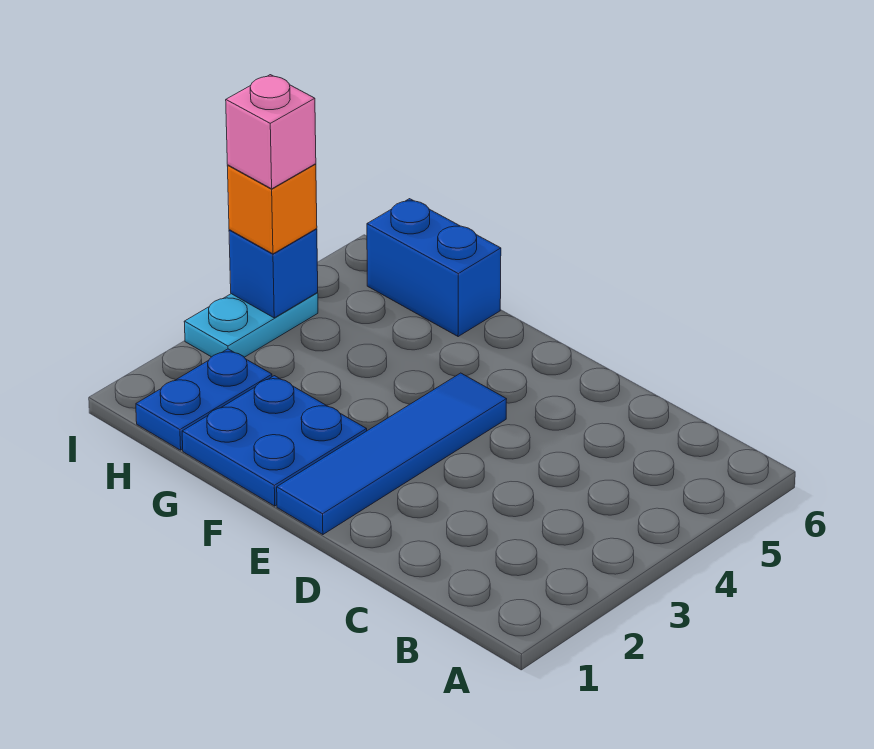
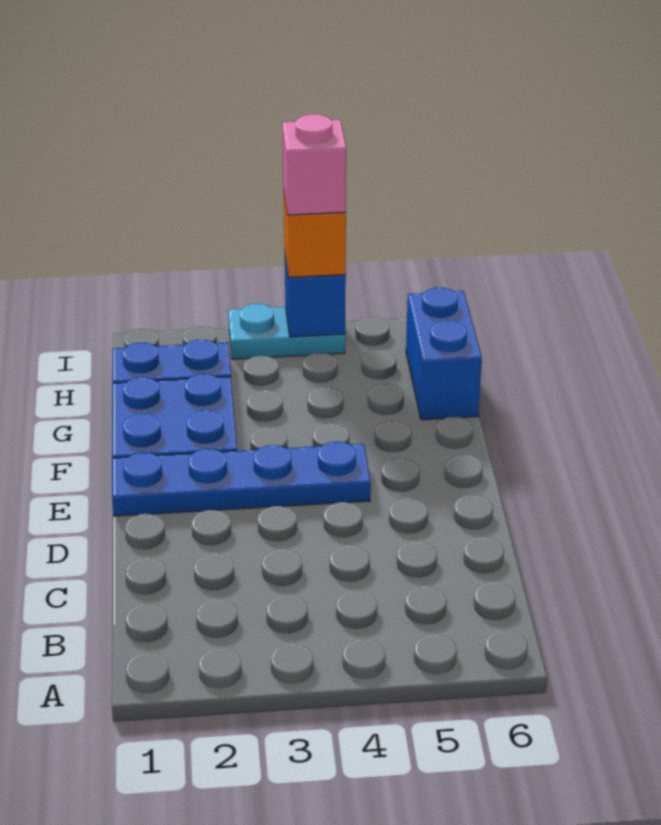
blue 1x4 tile [277,373,507,535] -> blue 1x4 plate [112,442,371,516]

